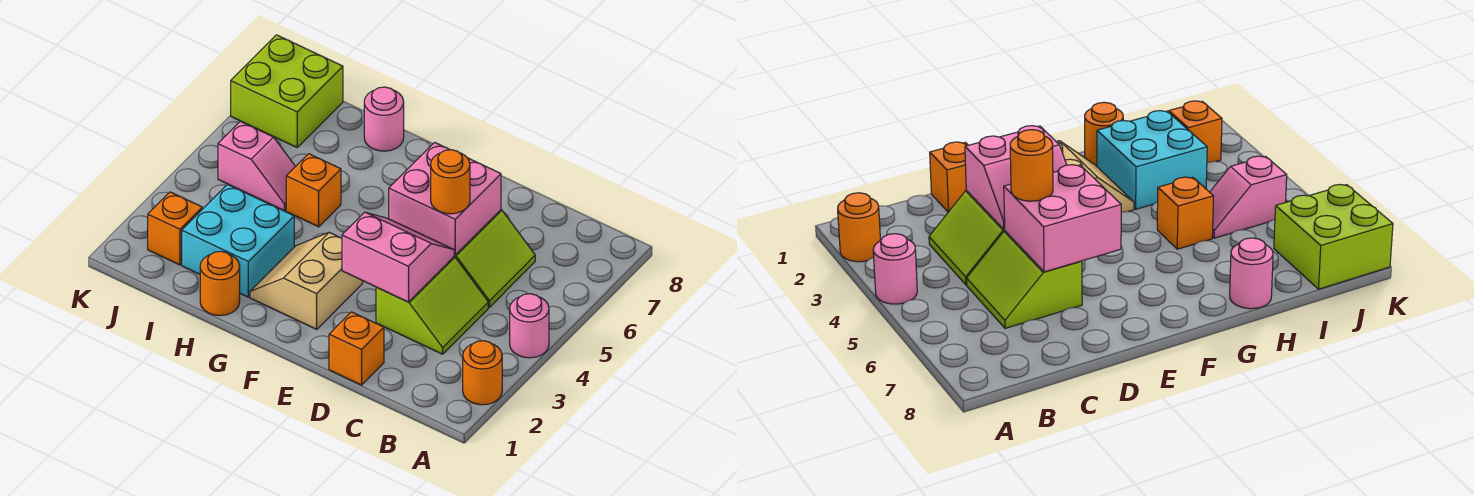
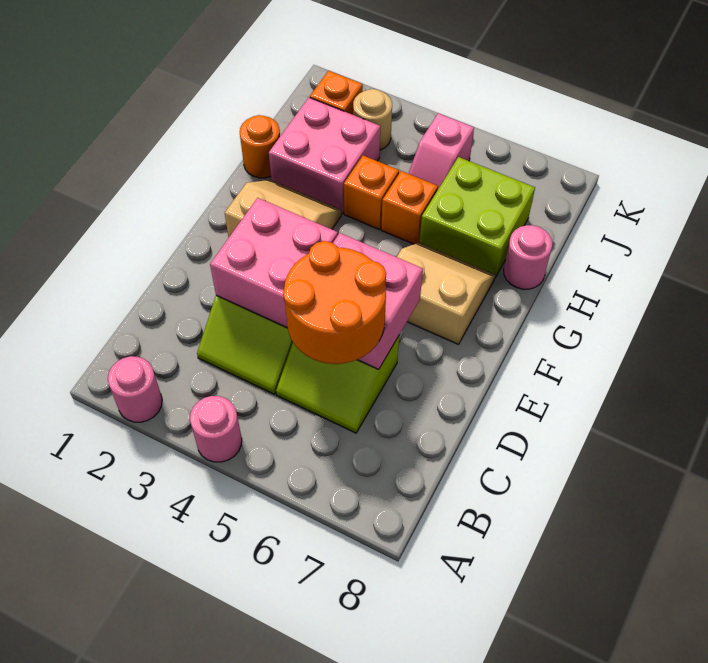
orange 1x1 round brick [463,341,502,405] -> pink 1x1 round brick [108,356,162,422]
orange 1x1 brick [329,312,384,385] -> orange 1x1 brick moved to [344,156,399,230]
pink 2x2 slope [342,212,454,302] -> pink 2x2 brick [210,198,338,328]
orange 1x1 round brick [431,150,470,214] -> orange 2x2 round brick [283,241,386,364]
none -> tan 2x2 slope [397,243,495,344]
cyan 2x2 brick [182,185,294,297] -> pink 2x2 brick [269,98,380,214]
none -> tan 1x1 round brick [353,89,392,150]
lime 2x2 brick [231,35,343,147] -> lime 2x2 brick moved to [419,157,535,278]

